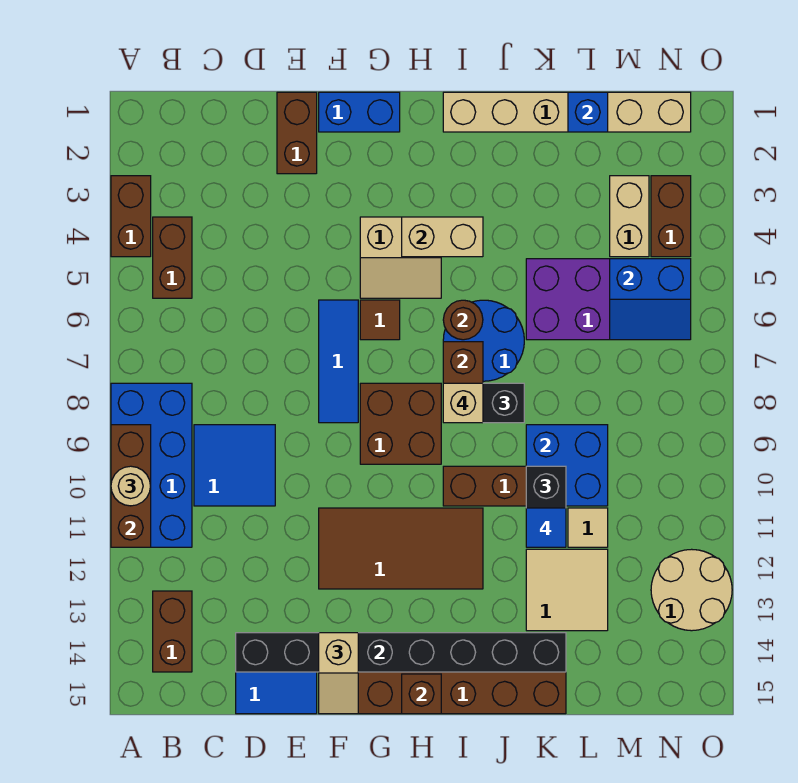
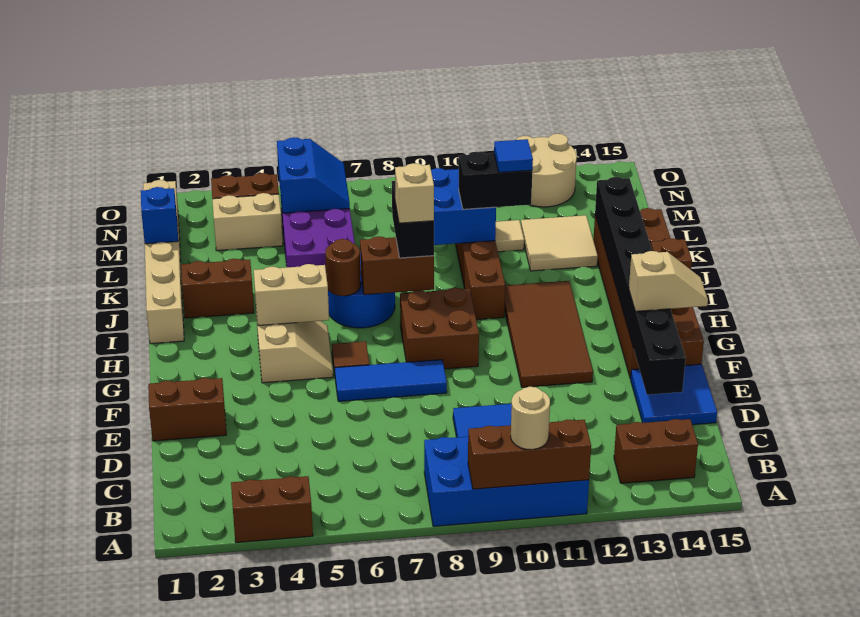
brown 1x2 brick [153,217,192,298] -> brown 1x2 brick moved to [181,259,254,318]
blue 1x2 brick [319,92,400,132] -> none
tan 1x2 brick [402,217,483,257] -> tan 1x2 brick turned to [254,264,329,325]

